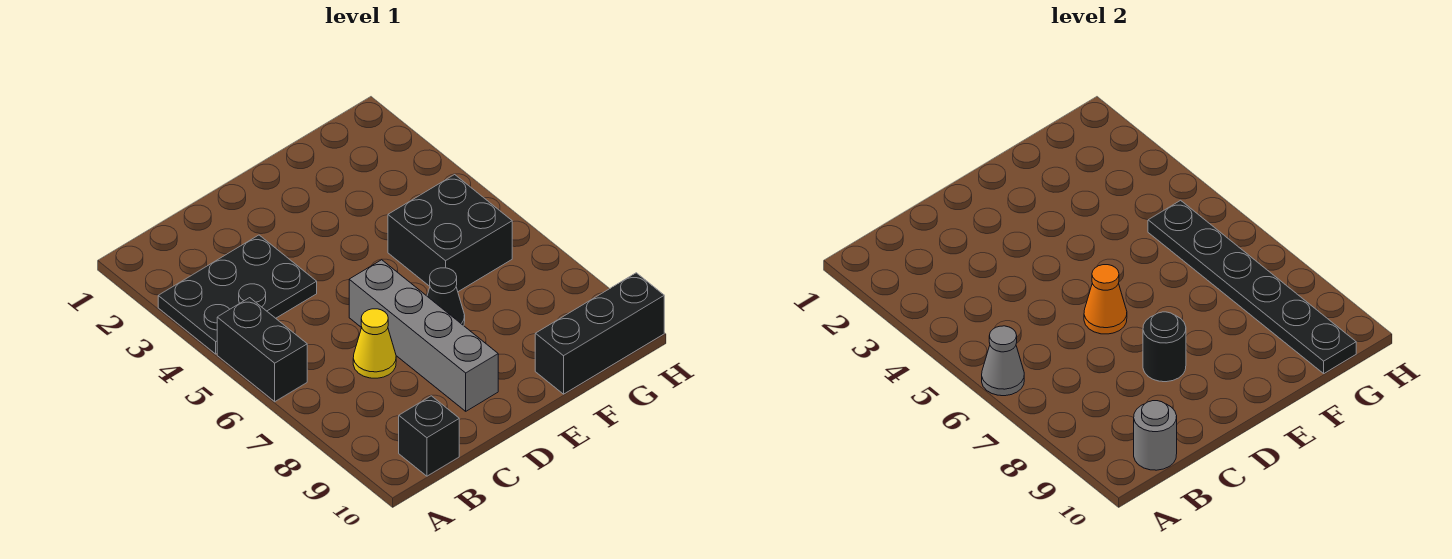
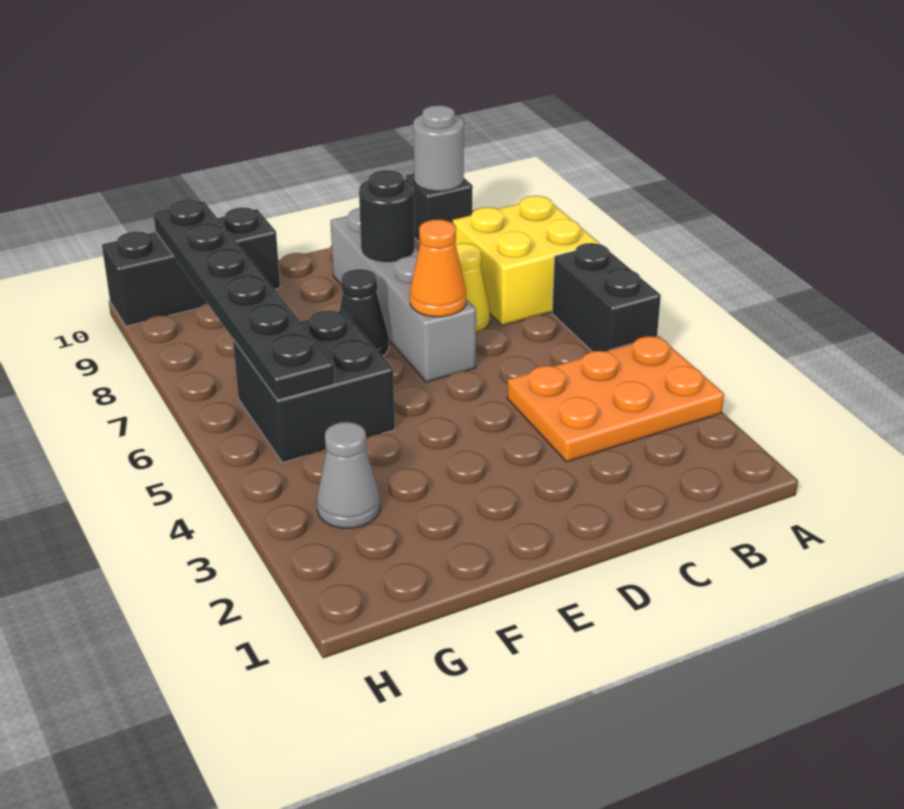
black 2x3 plate [158,235,317,354] -> orange 2x3 plate [507,336,724,462]
grey 1x1 cone [982,326,1024,396] -> grey 1x1 cone moved to [317,422,380,528]
none -> yellow 2x2 brick [453,196,599,325]

